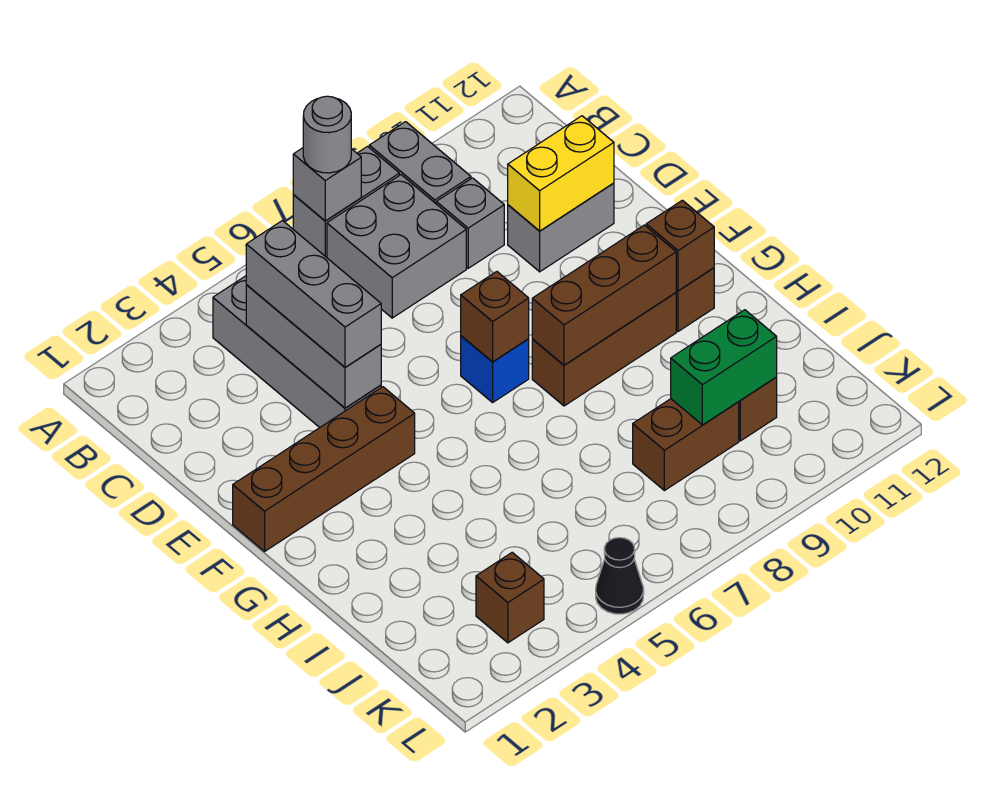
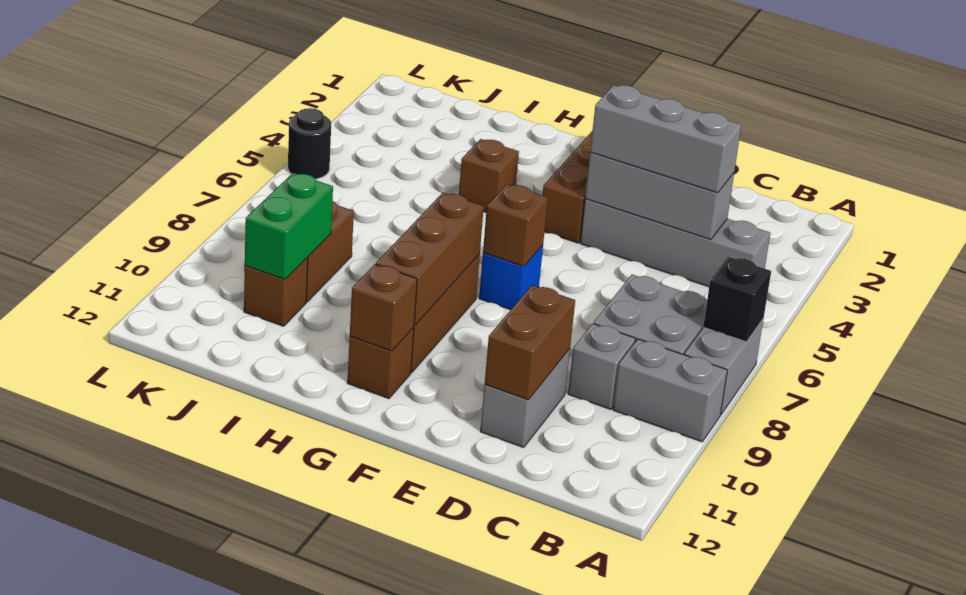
grey 1x1 brick [293,148,361,221] -> black 1x1 brick [703,257,771,342]
grey 1x1 round brick [303,96,351,173] -> none
yellow 1x2 brick [508,116,614,231] -> brown 1x2 brick [485,285,575,400]
brown 1x1 brick [476,552,544,643] -> brown 1x1 brick moved to [459,139,519,212]
black 1x1 cone [596,538,644,614] -> black 1x1 round brick [288,108,331,179]

